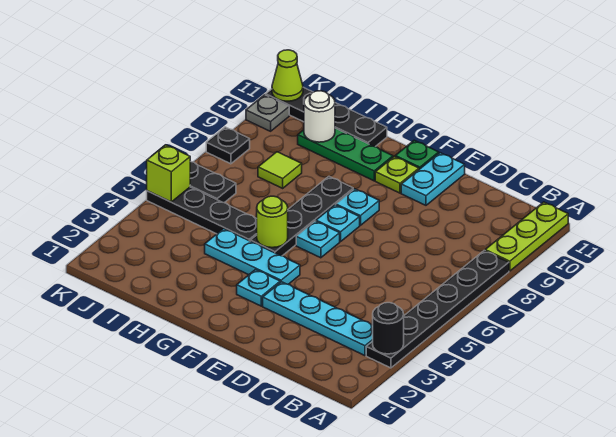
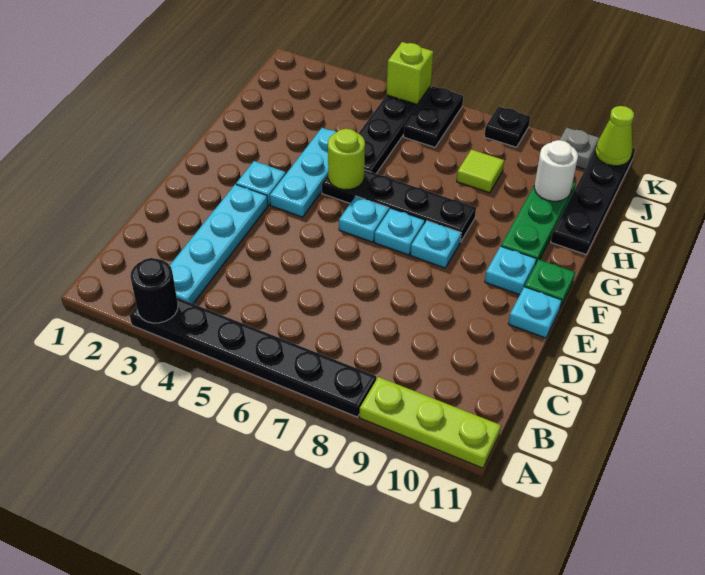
cyan 1x2 plate [401,153,465,205] -> cyan 1x1 plate [508,287,562,338]
lime 1x1 plate [375,156,419,193] -> cyan 1x1 plate [485,246,536,295]

